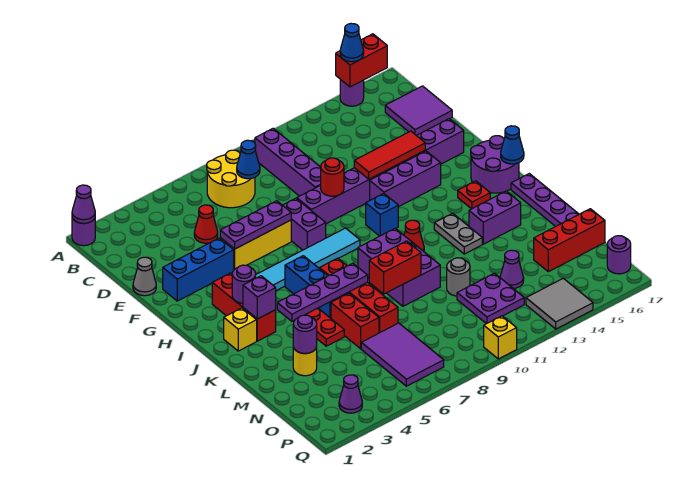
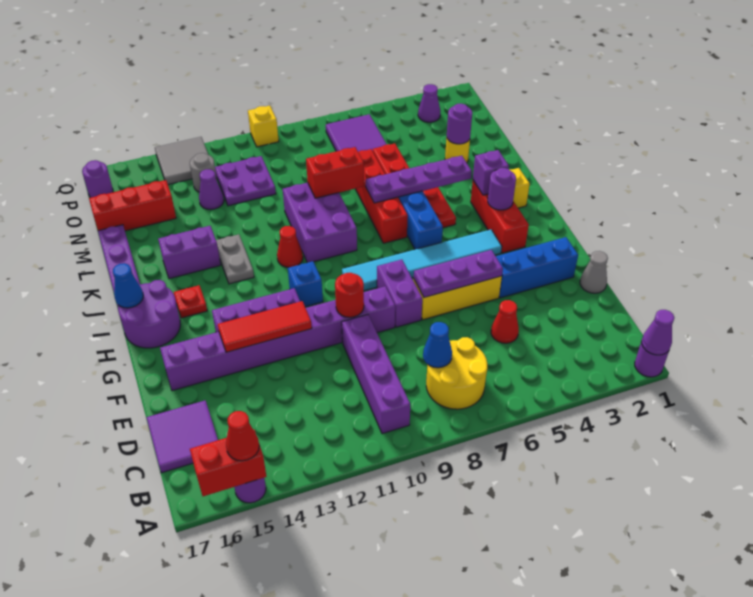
blue 1x1 cone [340,24,364,62] -> red 1x1 cone [226,411,259,461]
grey 1x1 round brick [447,258,470,296] -> grey 1x1 round brick moved to [190,153,217,192]

